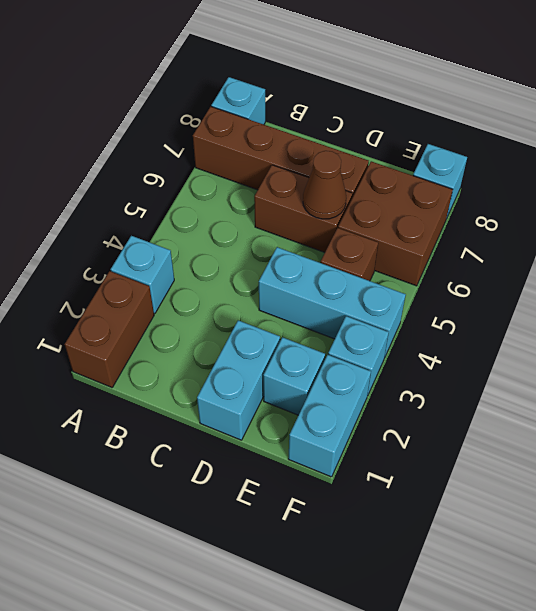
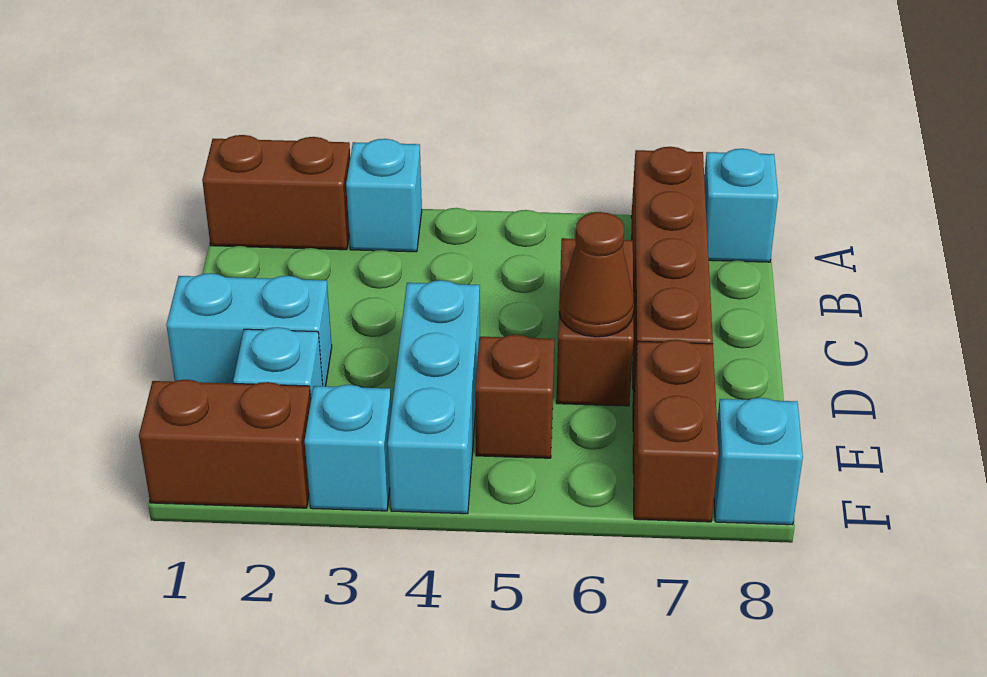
brown 2x2 brick [338,161,453,286] -> brown 1x2 brick [633,340,719,522]
cyan 1x2 brick [288,355,371,477] -> brown 1x2 brick [139,380,311,508]

